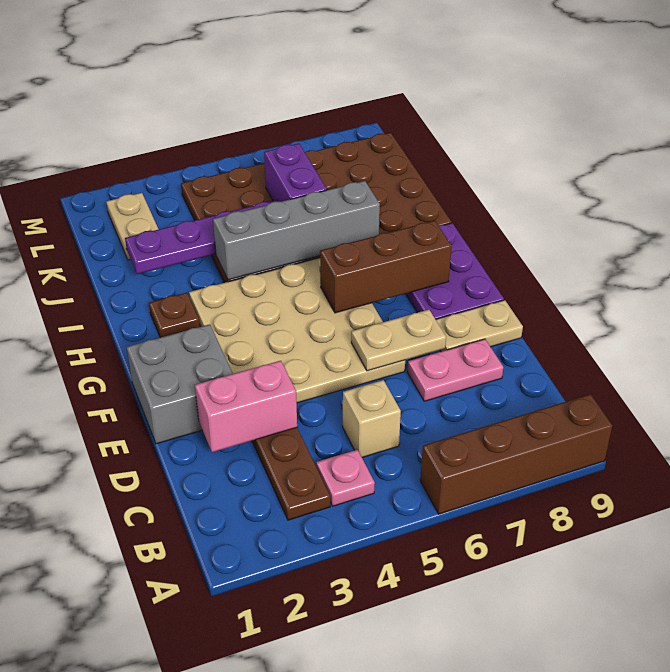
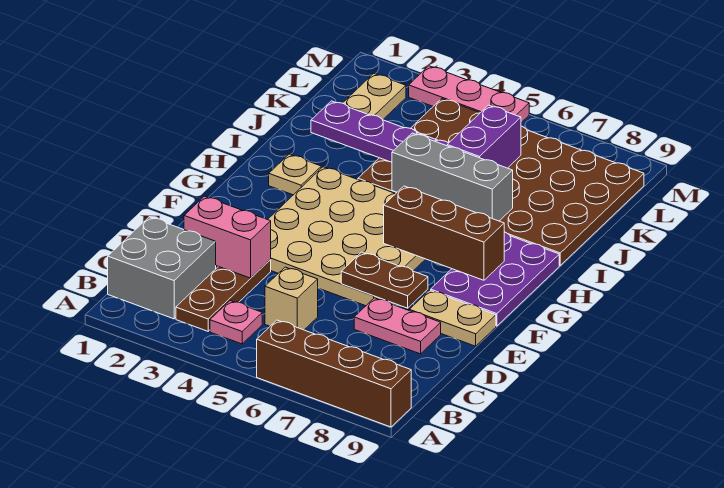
grey 2x2 brick [127,324,233,444] -> grey 2x2 brick moved to [108,217,216,319]
tan 1x2 plate [351,310,446,371] -> brown 1x2 plate [341,252,428,308]
brown 1x1 plate [149,293,200,338] -> tan 1x1 plate [269,154,321,195]
grey 1x4 brick [213,181,380,280] -> grey 1x3 brick [392,133,513,221]
none -> pink 1x3 plate [409,66,529,123]

